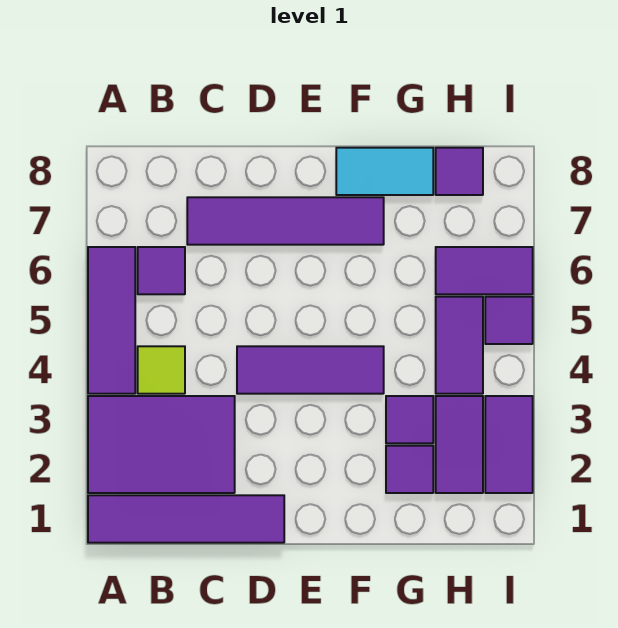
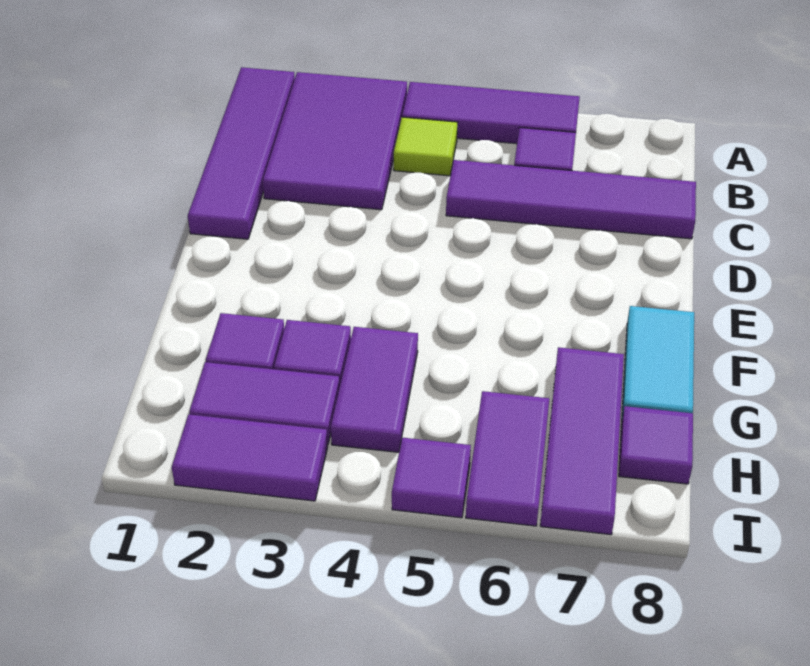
purple 1x4 tile [187,197,384,245] -> purple 1x4 tile turned to [446,160,696,239]
purple 1x3 tile [237,346,384,394] -> purple 1x3 tile moved to [540,347,624,535]
purple 1x2 tile [436,297,483,394] -> purple 1x2 tile turned to [331,327,418,452]

